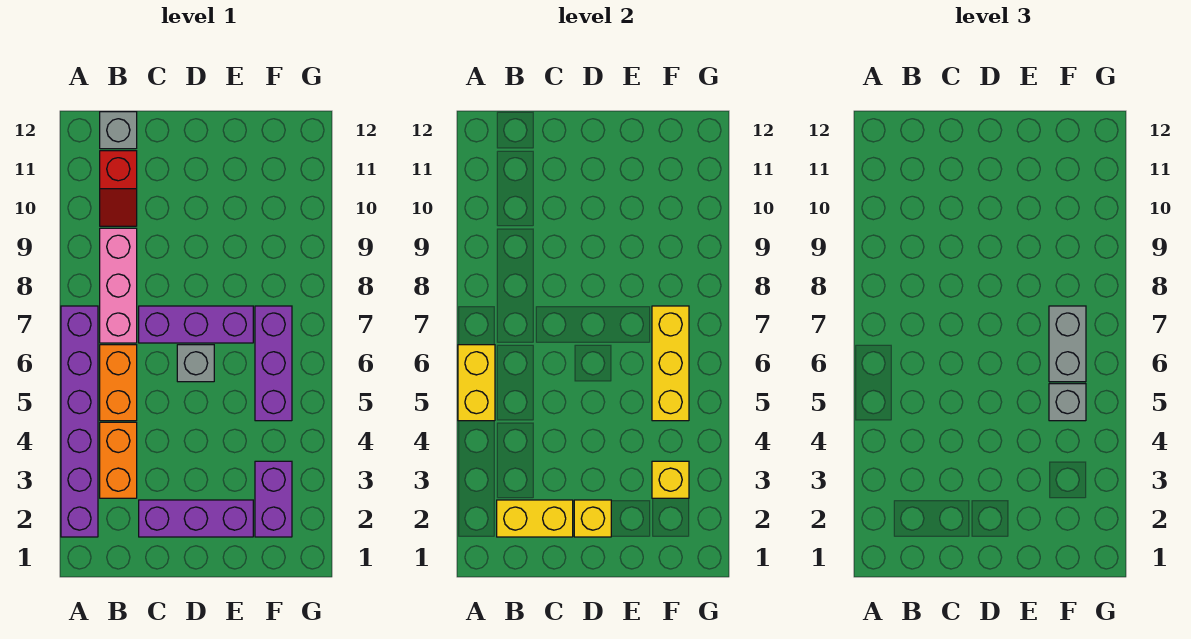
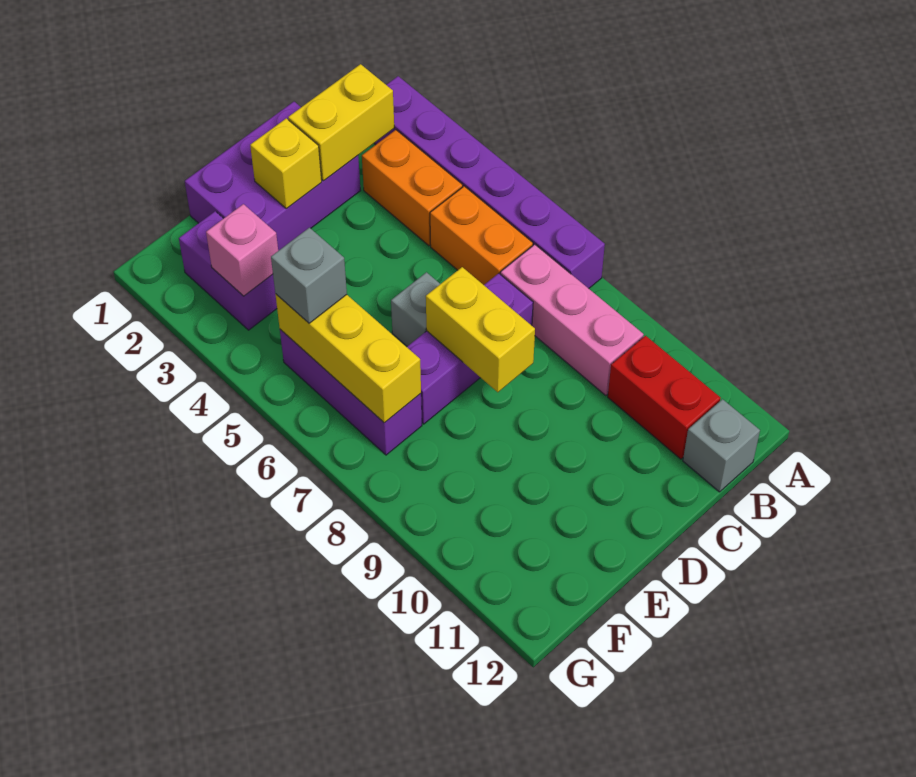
yellow 1x2 brick [458,345,495,421] -> yellow 1x2 brick moved to [426,267,535,392]
red 1x2 slope [100,151,137,226] -> red 1x2 brick [608,336,721,459]
purple 1x3 brick [139,500,253,537] -> purple 2x3 brick [185,102,360,251]
yellow 1x1 brick [652,461,689,498] -> pink 1x1 brick [206,204,278,296]
grey 1x2 brick [1049,306,1086,382] -> none

